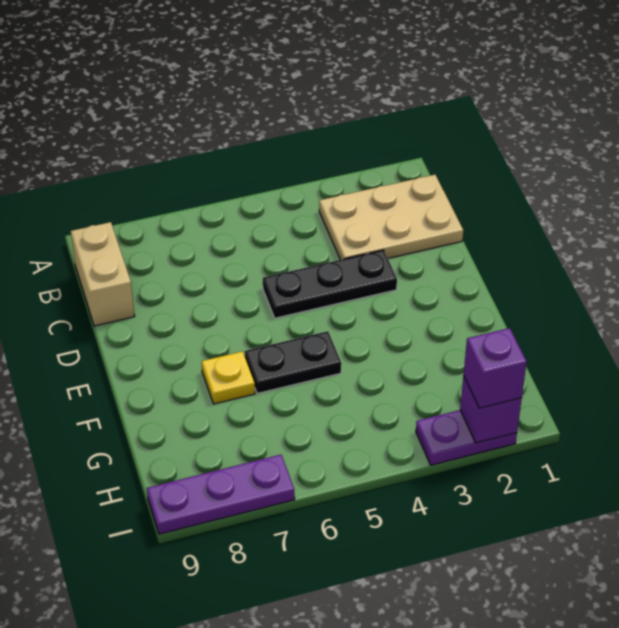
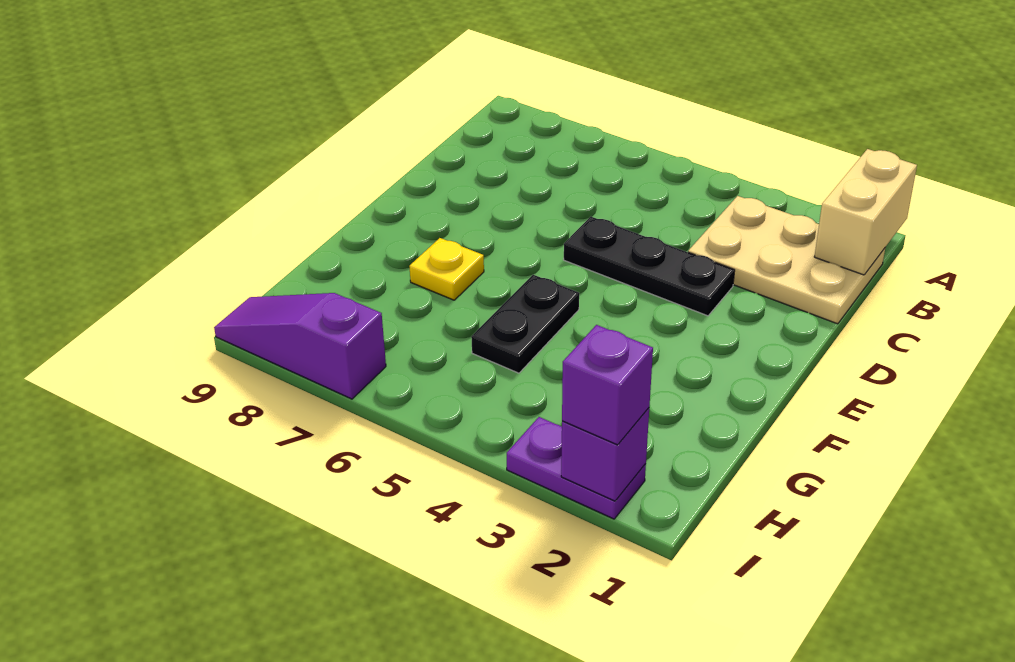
tan 1x2 brick [71,222,135,326] -> tan 1x2 brick moved to [814,149,917,275]
black 1x2 plate [245,331,341,393] -> black 1x2 plate turned to [471,275,579,373]
purple 1x3 plate [147,455,295,534] -> purple 1x3 slope [214,293,386,399]

